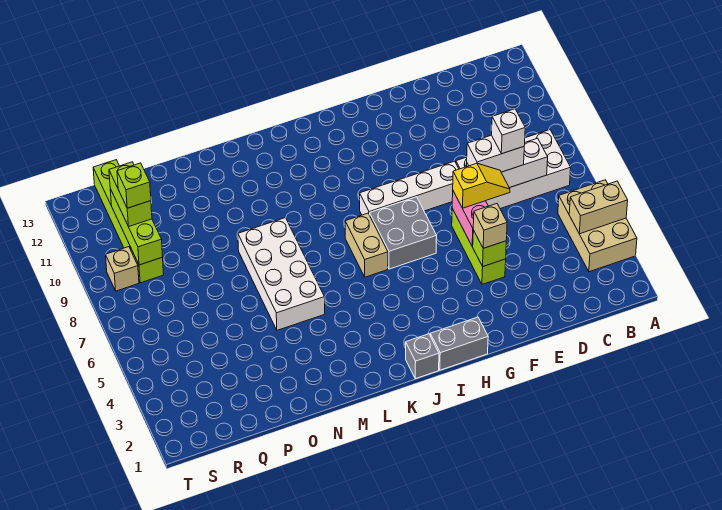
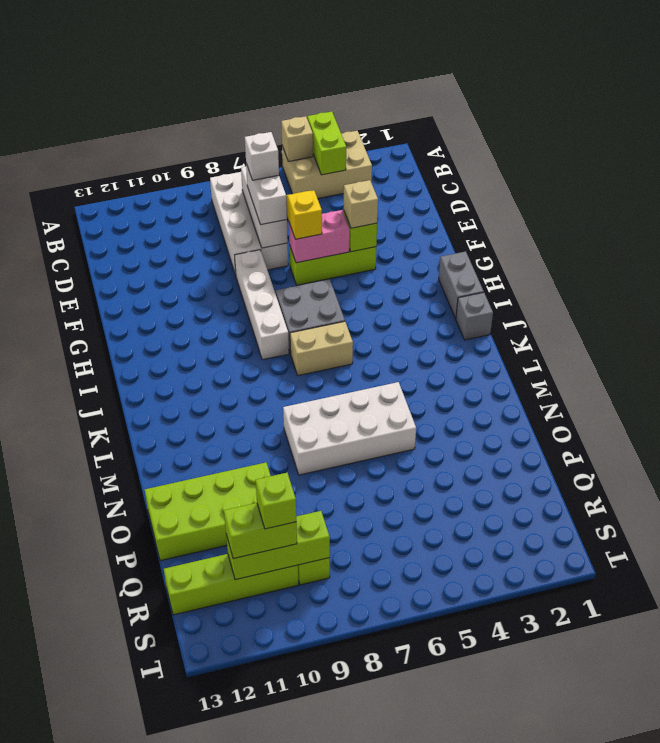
tan 1x2 brick [569,181,628,234] -> lime 1x2 brick [307,112,346,175]
none -> lime 2x4 brick [145,463,271,561]
tan 1x1 brick [106,247,139,291] -> tan 1x1 brick moved to [281,116,313,162]

